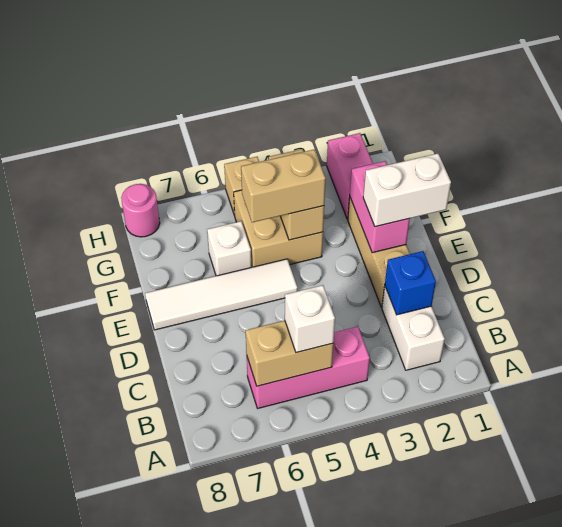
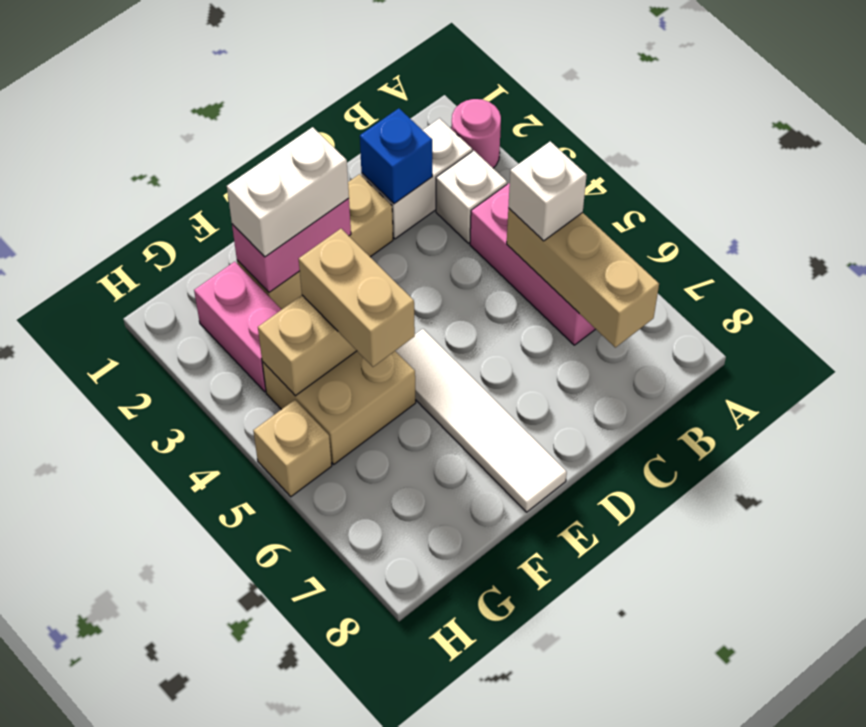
tan 1x2 brick [246,320,333,386] -> tan 1x3 brick [507,208,659,347]
white 1x2 brick [363,154,451,227] -> white 1x2 brick turned to [227,127,349,257]
white 1x1 brick [207,221,251,276] -> white 1x1 brick moved to [436,151,507,243]
pink 1x2 brick [327,133,373,220] -> pink 1x2 brick turned to [194,262,282,392]
pink 1x1 round brick [121,184,160,237] -> pink 1x1 round brick moved to [452,99,501,168]

